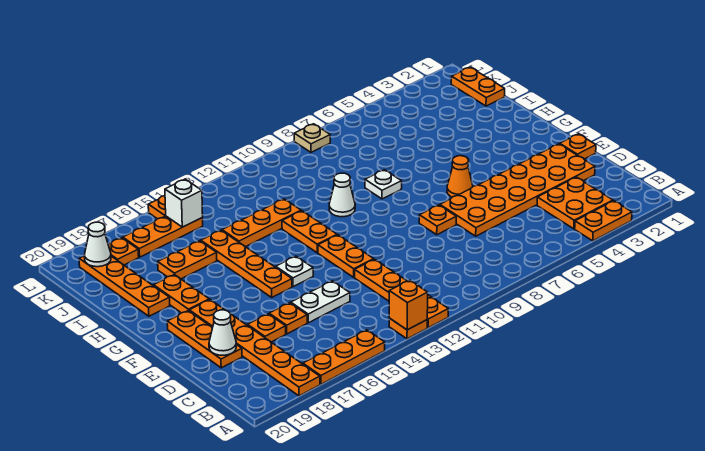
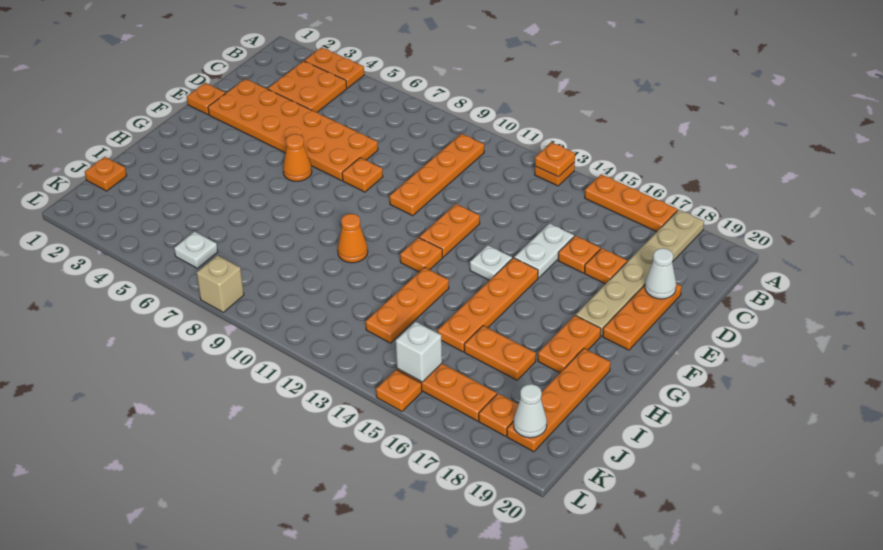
orange 1x4 plate [355,259,448,328] -> orange 1x4 plate moved to [390,134,484,216]
orange 1x1 brick [389,280,428,330] -> orange 1x1 plate [535,142,575,177]
orange 1x6 plate [189,300,320,396] -> tan 1x6 plate [576,210,704,336]
white 1x2 plate [291,281,350,323] -> white 1x2 plate turned to [514,223,574,278]
orange 1x2 plate [282,211,337,253] -> orange 1x1 plate [400,238,443,272]
white 1x1 plate [365,170,402,199] -> white 1x1 plate moved to [174,232,218,268]
white 1x1 cone [329,173,355,217] -> orange 1x1 cone [338,214,368,263]
orange 1x3 plate [222,199,301,247] -> orange 1x3 plate turned to [365,268,449,343]
orange 1x2 plate [451,67,505,106] -> orange 1x1 plate [85,157,127,191]
tan 1x1 plate [294,124,330,152] -> tan 1x1 brick [197,255,244,312]

